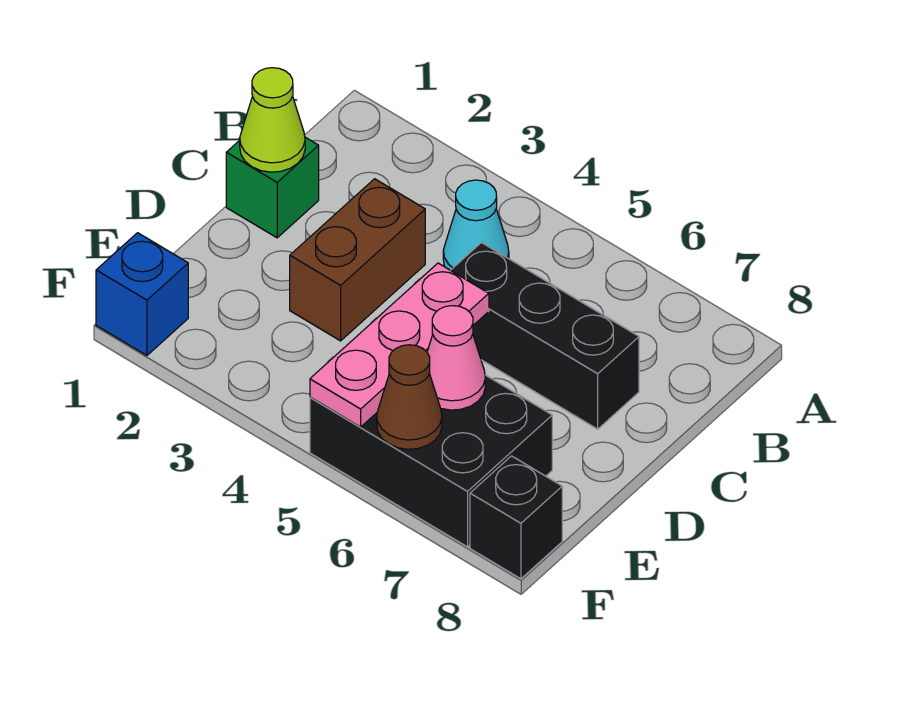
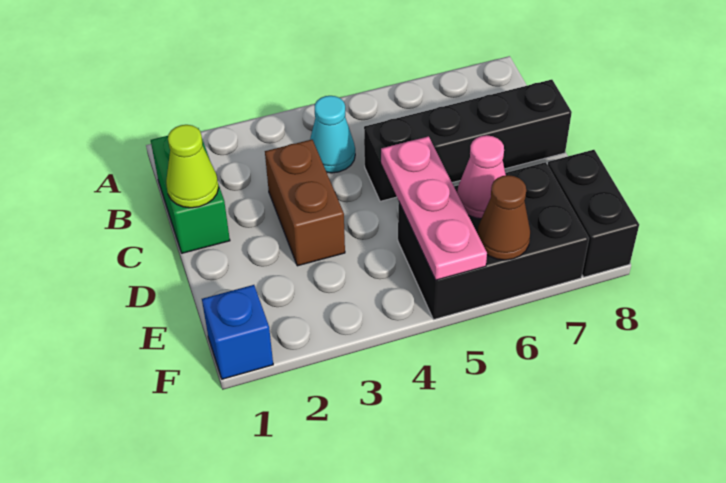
green 1x1 brick [226,137,319,238] -> green 1x2 brick [151,128,230,253]
black 1x3 brick [451,243,639,429] -> black 1x4 brick [364,80,572,201]
black 1x1 brick [470,456,562,579] -> black 1x2 brick [548,150,639,277]

